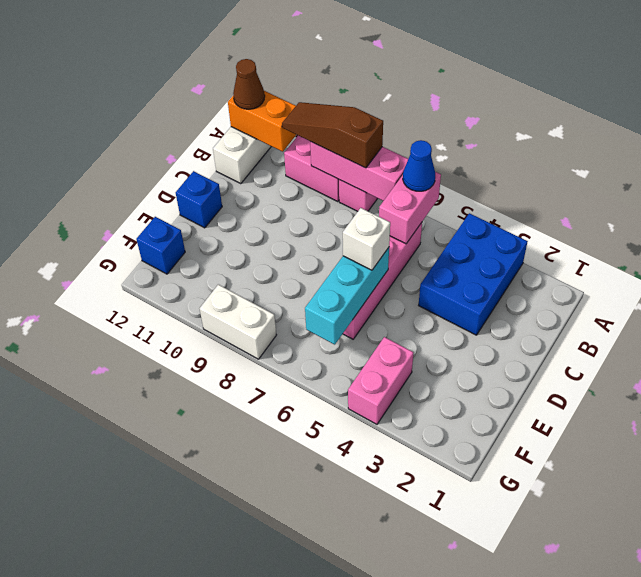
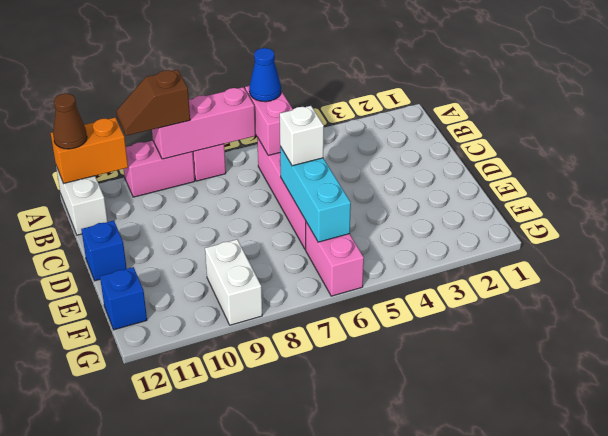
blue 2x3 brick [419,213,528,335] -> none
brown 1x3 slope [282,102,383,168] -> brown 1x2 slope [117,70,190,136]
pink 1x2 brick [348,337,413,424] -> pink 1x2 brick moved to [306,222,364,296]
white 1x2 brick [200,284,276,359] -> white 1x2 brick turned to [205,239,262,325]

